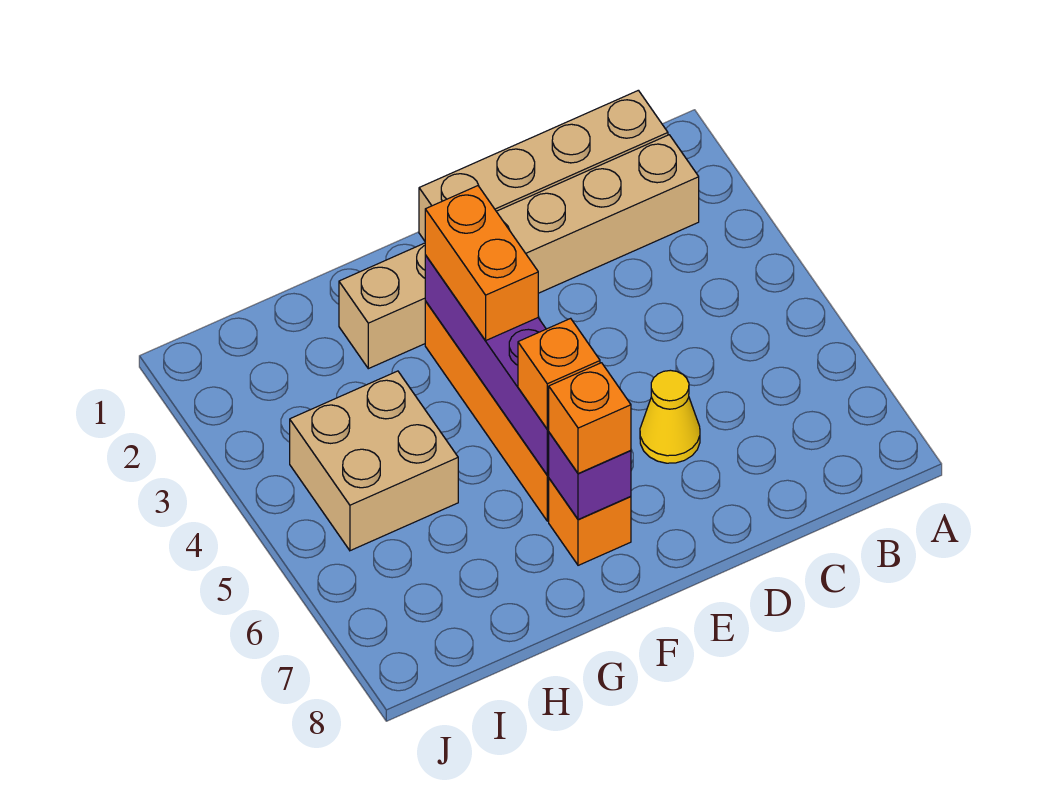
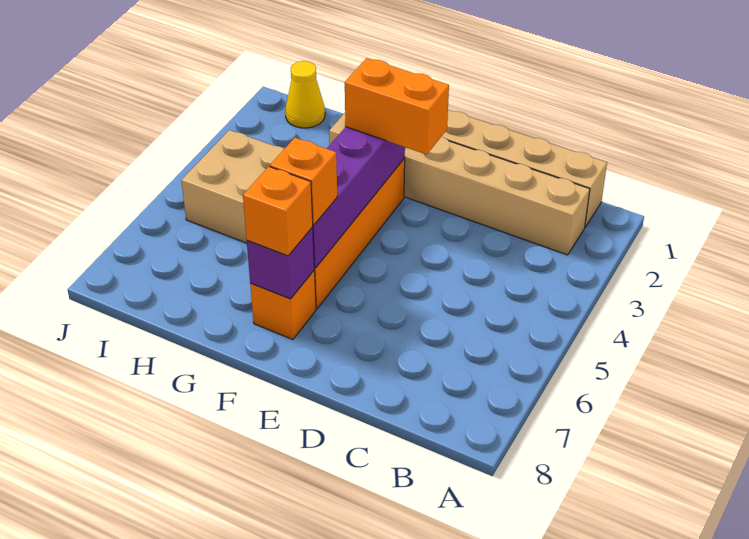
yellow 1x1 cone [640,370,700,463] -> yellow 1x1 cone moved to [285,61,325,128]
orange 1x2 brick [425,186,538,341] -> orange 1x2 brick turned to [345,58,449,155]

